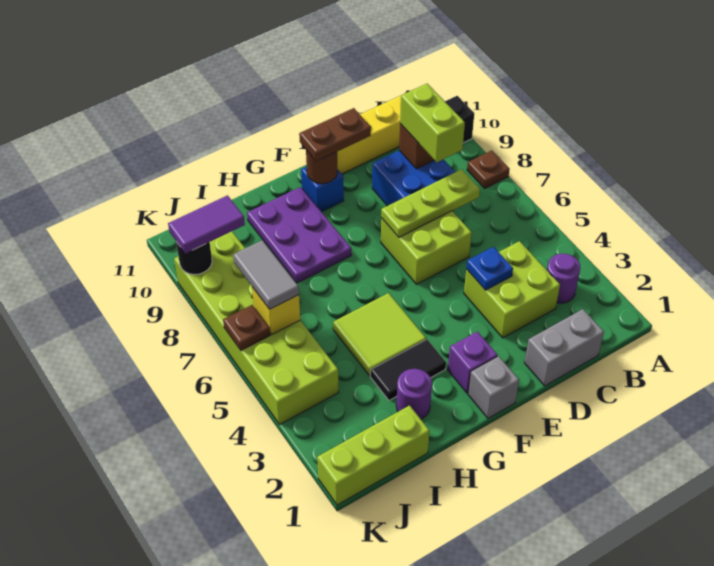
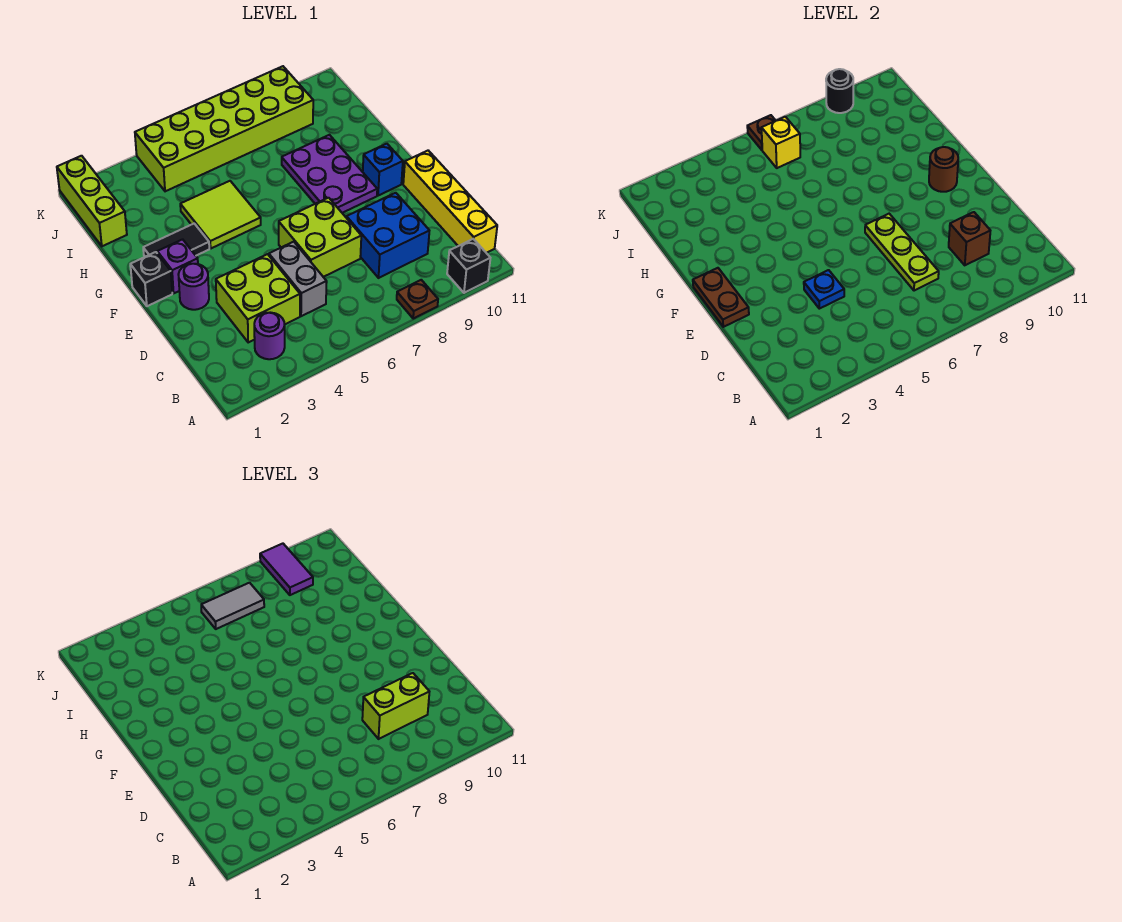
grey 1x2 brick [525,309,604,386] -> grey 1x2 brick moved to [269,242,327,316]
brown 1x2 plate [299,108,371,161] -> brown 1x2 plate moved to [693,268,749,327]
grey 1x1 brick [468,356,519,418] -> black 1x1 brick [130,252,172,306]
black 1x2 tile [370,339,446,400] -> black 1x2 tile turned to [143,224,209,257]
purple 2x3 plate [247,187,351,283] -> purple 2x3 plate turned to [282,135,377,213]
purple 1x1 round brick [396,369,432,419] -> purple 1x1 round brick moved to [178,264,209,310]

